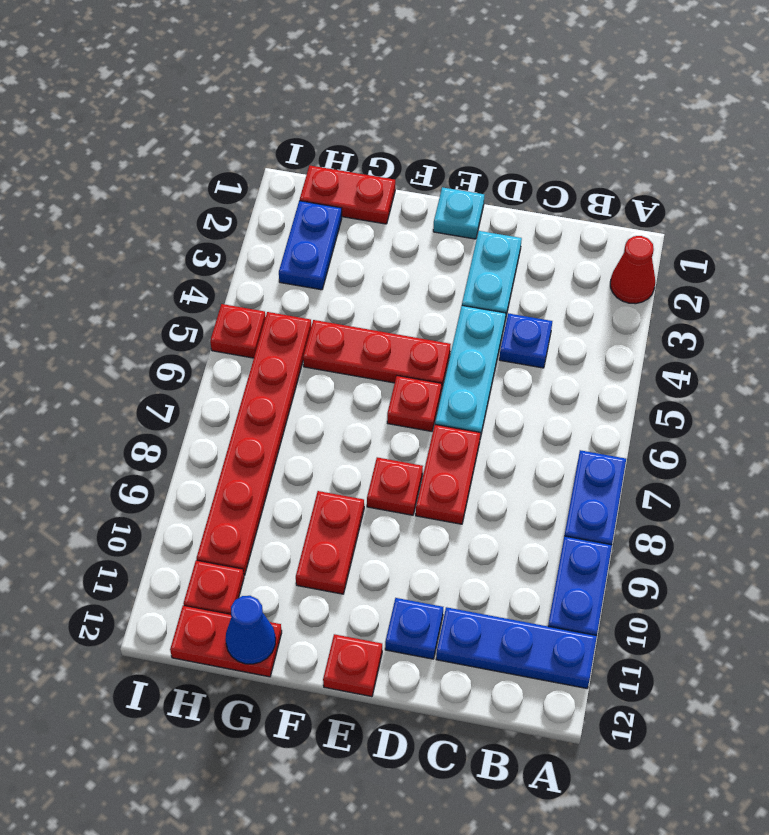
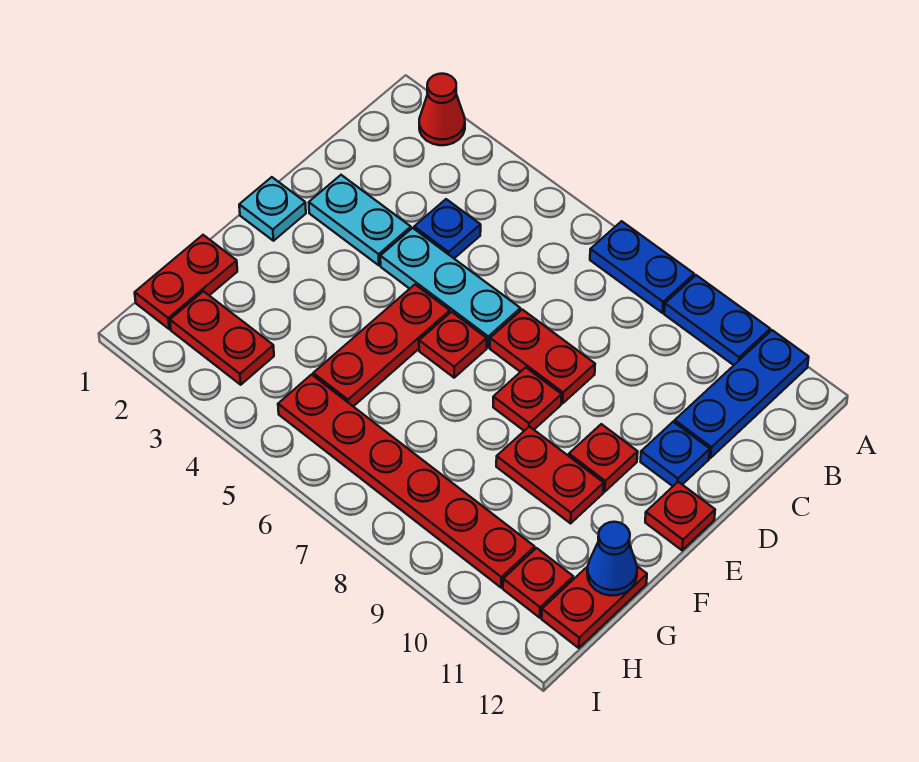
blue 1x2 plate [279,201,342,290] -> red 1x2 plate [170,291,274,385]
red 1x1 plate [210,304,266,358] -> red 1x1 plate moved to [569,424,638,492]

